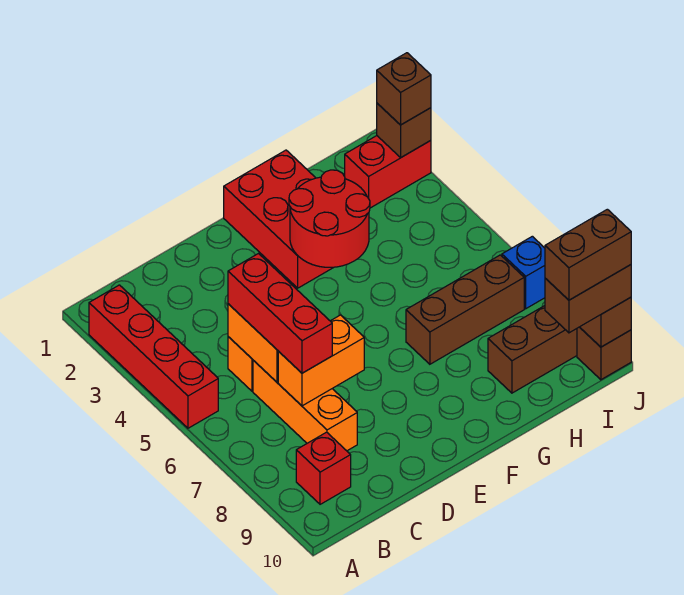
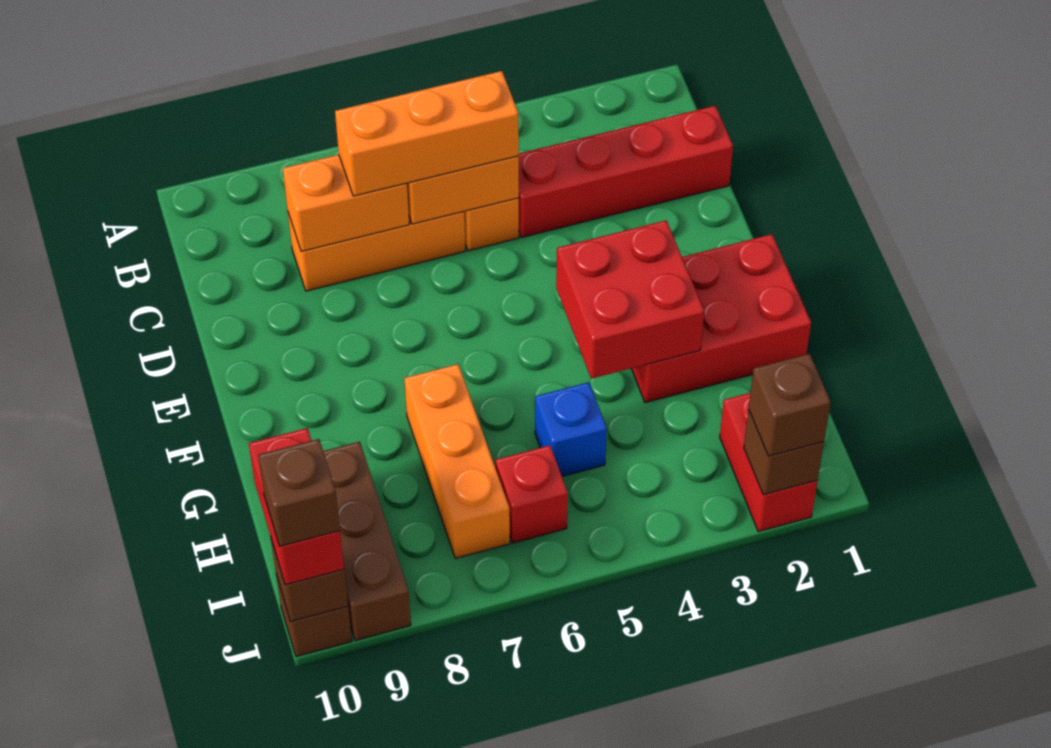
red 1x4 brick [89,285,218,428] -> red 1x4 brick moved to [519,106,733,237]
red 1x1 brick [296,432,351,504] -> red 1x1 brick moved to [495,445,568,543]
red 1x3 brick [228,254,332,373] -> orange 1x3 brick [335,71,519,196]
orange 1x2 brick [278,315,364,406] -> orange 1x2 brick turned to [283,155,409,251]
red 2x2 round brick [289,170,370,267] -> red 2x2 brick [556,220,704,379]
brown 1x3 brick [406,255,524,364] -> orange 1x3 brick [404,364,510,558]
brown 1x2 brick [545,265,631,333] -> red 1x2 brick [249,428,344,585]
brown 1x2 brick [545,209,631,300] -> brown 1x1 brick [258,439,340,546]
blue 1x1 brick [502,236,545,309] -> blue 1x1 brick moved to [535,382,607,476]

